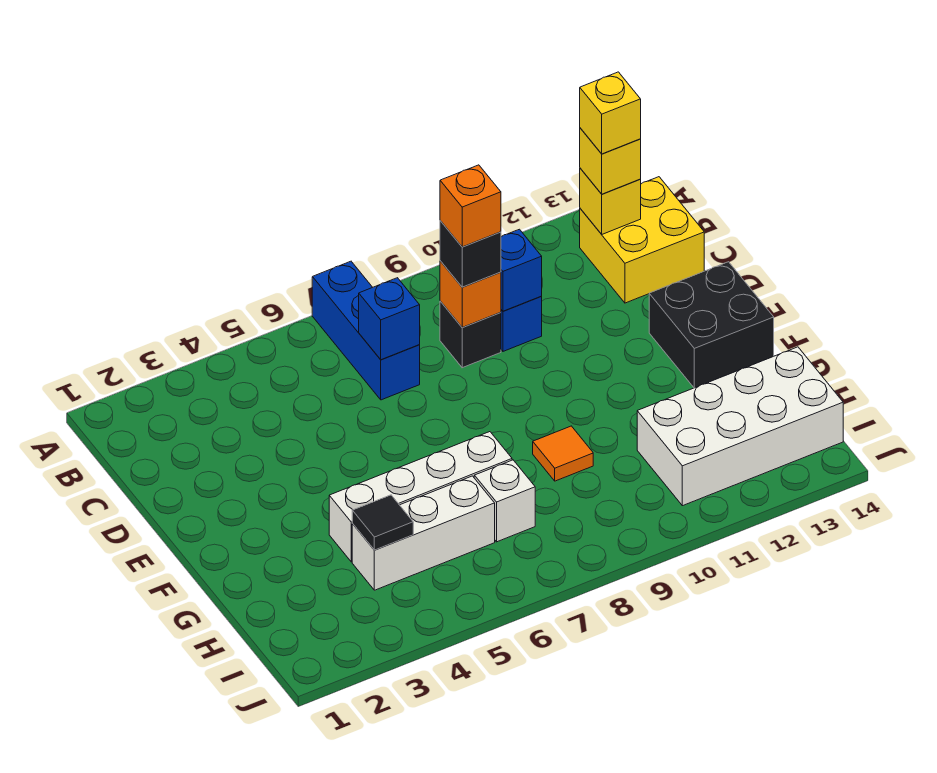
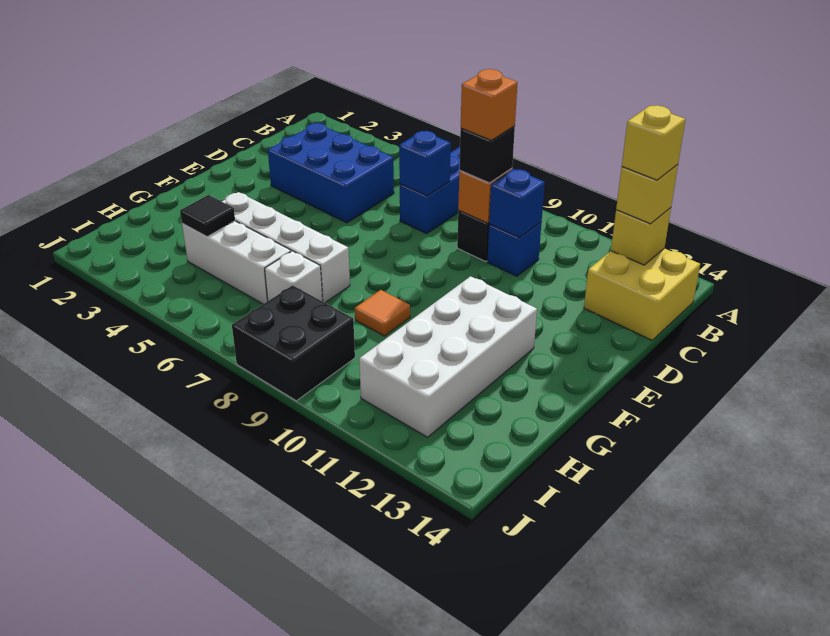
none -> blue 2x3 brick [268,123,394,223]
black 2x2 brick [649,262,774,388] -> black 2x2 brick moved to [232,285,355,401]
white 2x4 brick [637,347,843,506] -> white 2x4 brick turned to [359,276,537,437]

